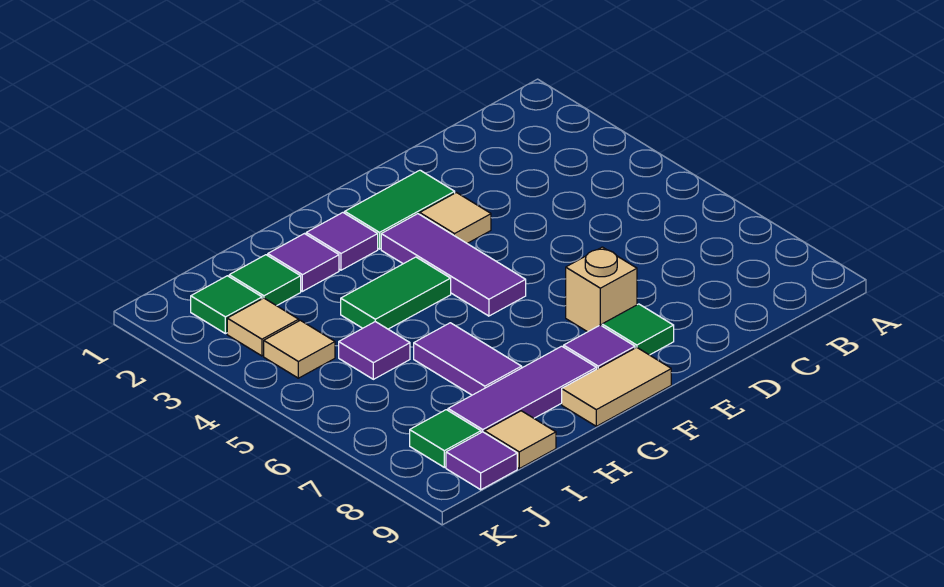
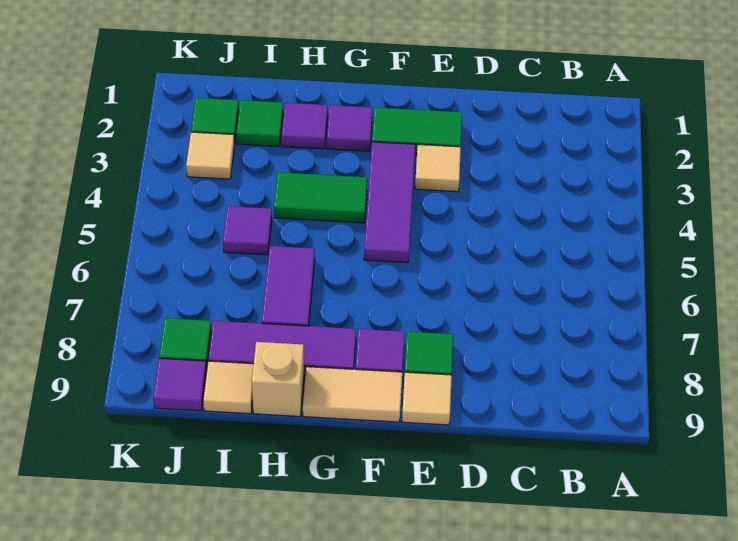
tan 1x1 brick [566,247,637,332] -> tan 1x1 brick moved to [252,342,304,416]
tan 1x1 tile [264,320,335,378] -> tan 1x1 tile moved to [402,372,452,425]

